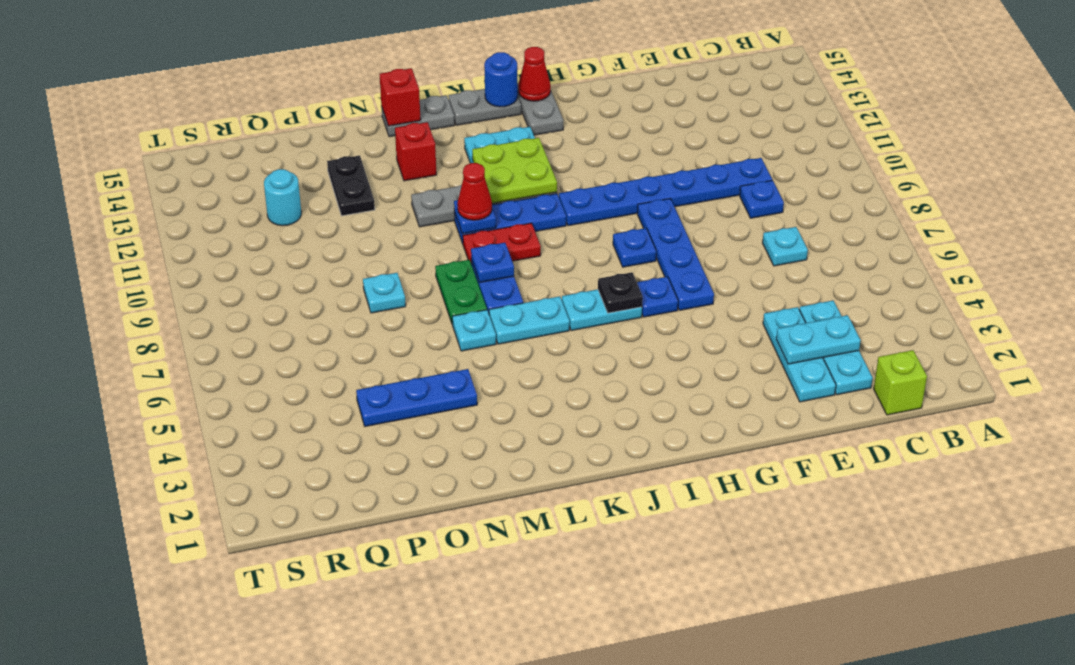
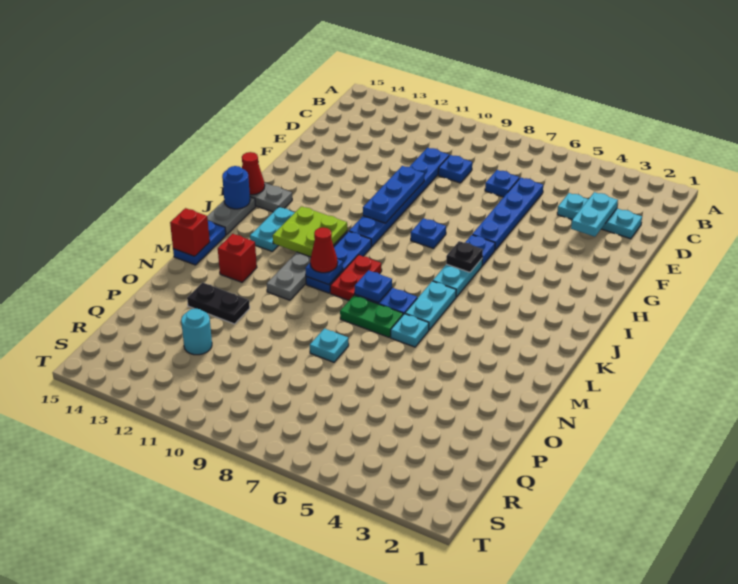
lime 1x1 brick [874,350,927,415] -> none
cyan 1x1 plate [763,227,808,266] -> blue 1x1 plate [485,170,519,197]
cyan 1x3 plate [763,307,836,402] -> none
blue 1x4 plate [637,199,714,310] -> blue 1x4 plate turned to [472,177,543,250]
grey 1x2 plate [382,95,455,137] -> blue 1x2 plate [173,221,226,265]
blue 1x3 plate [356,369,477,427] -> blue 1x3 plate moved to [363,166,424,223]

